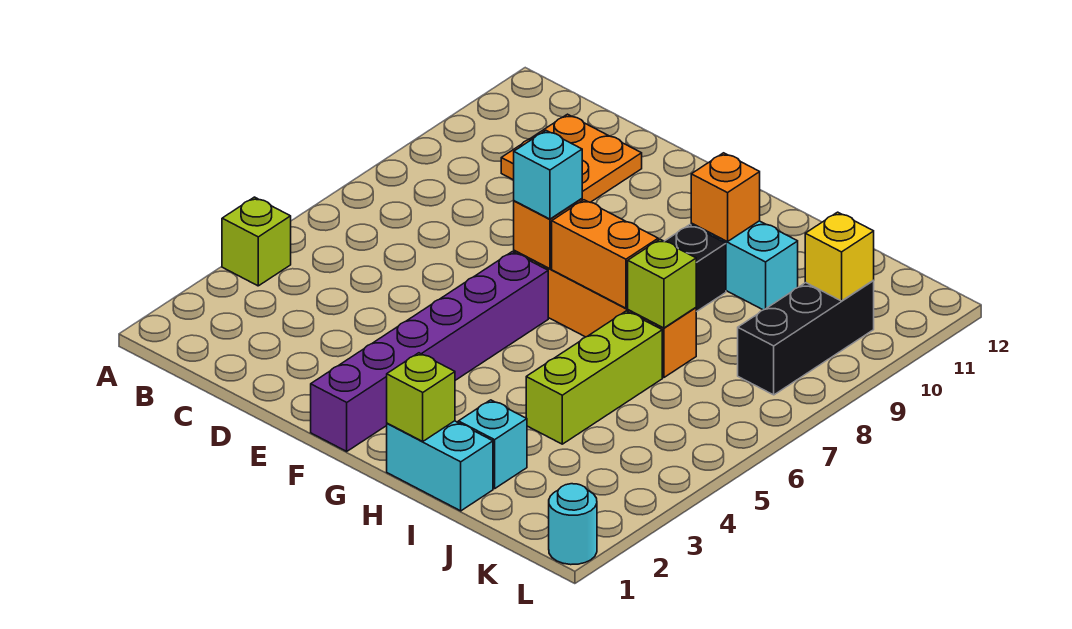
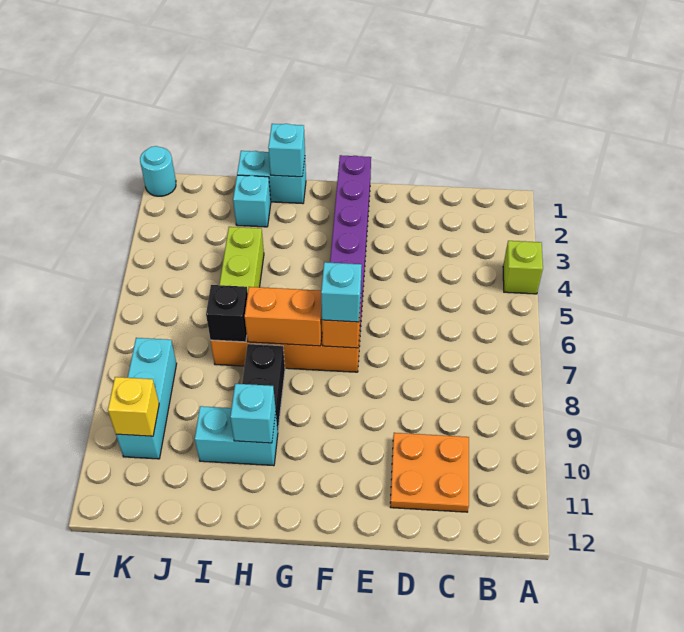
lime 1x1 brick [387,353,455,441] -> cyan 1x1 brick [268,124,305,177]
orange 1x1 brick [691,153,760,242] -> cyan 1x1 brick [230,384,276,443]
lime 1x1 brick [628,239,696,328] -> black 1x1 brick [206,285,248,342]
black 1x3 brick [738,280,874,395] -> cyan 1x3 brick [116,338,177,459]

